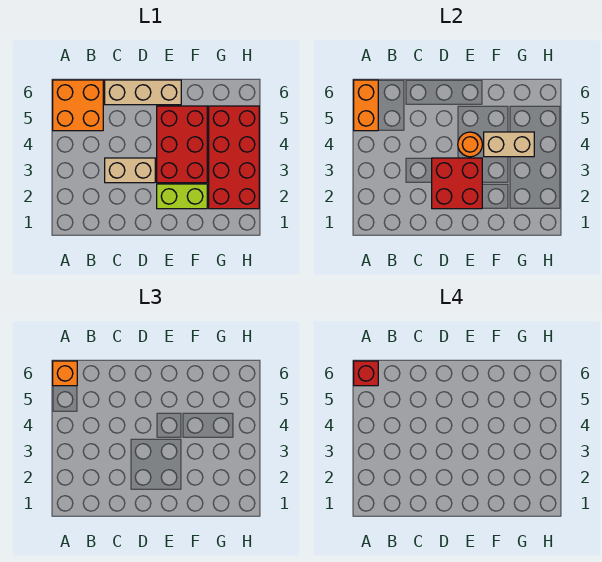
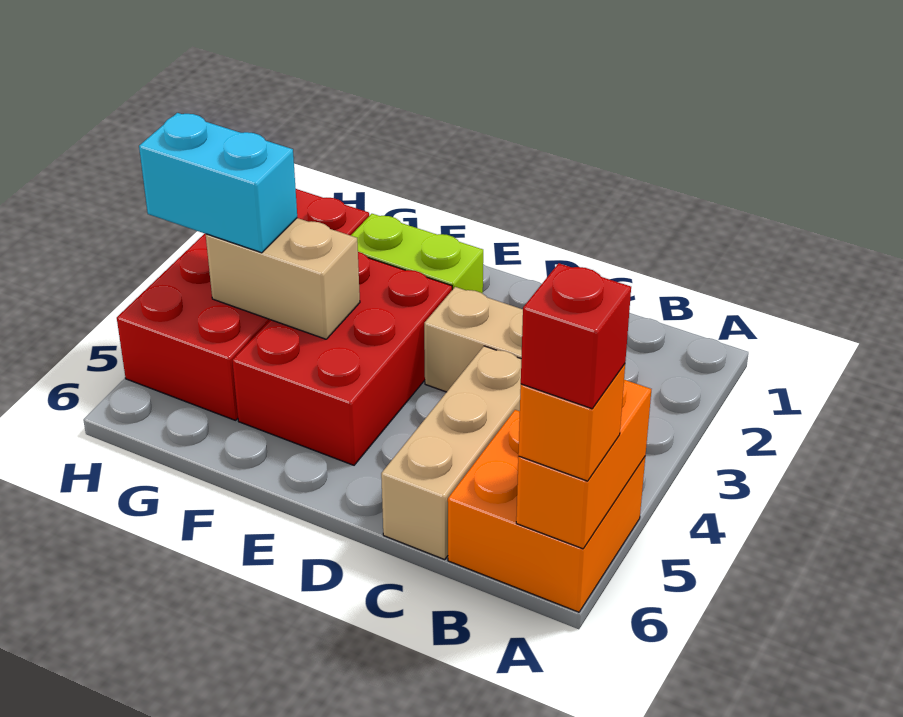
tan 1x3 brick [105,80,181,105] -> tan 1x3 brick turned to [381,346,521,559]
red 2x2 brick [432,158,482,209] -> none
orange 1x1 round brick [458,132,482,157] -> none
none -> cyan 1x2 brick [139,113,297,253]

